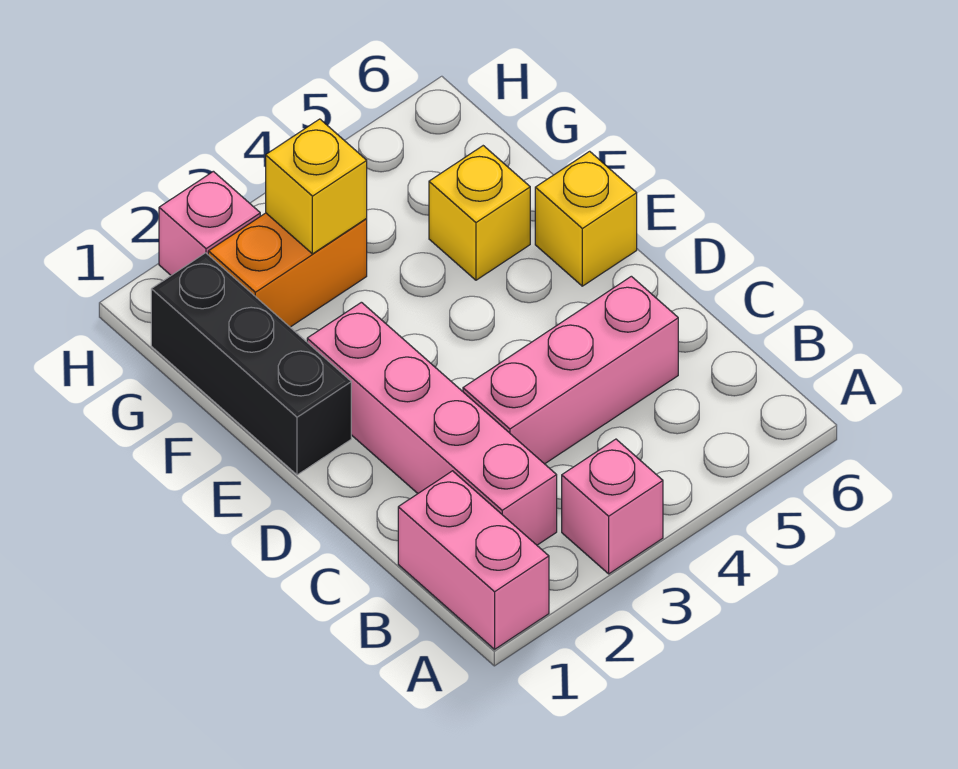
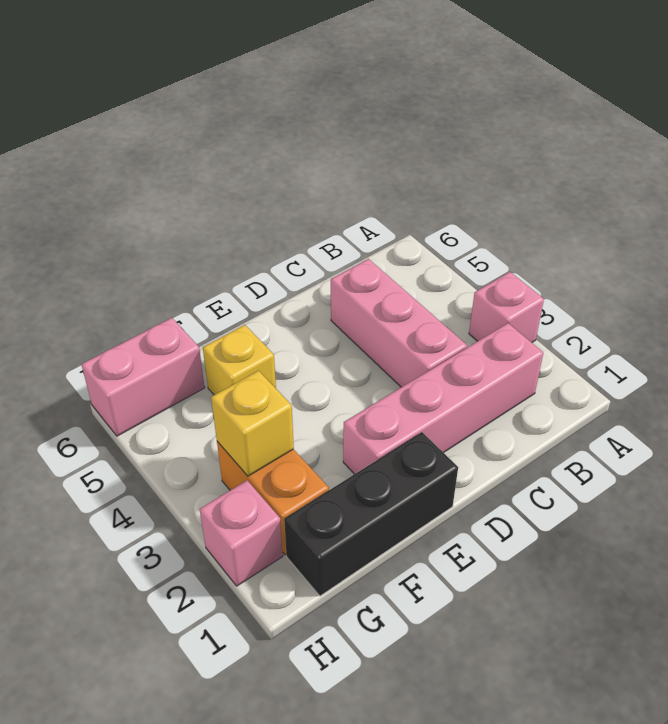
pink 1x2 brick [398,471,549,649] -> pink 1x2 brick moved to [81,318,205,436]
yellow 1x1 brick [535,151,637,286] -> none

